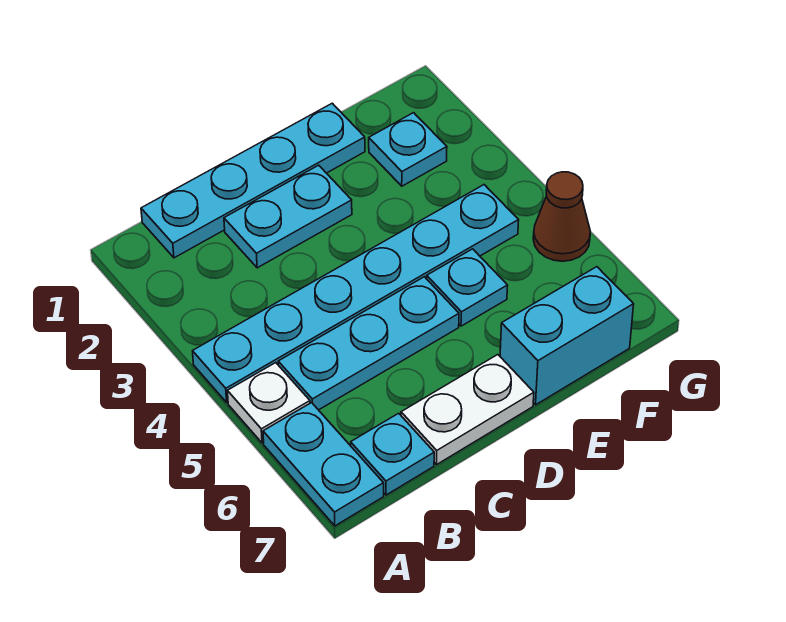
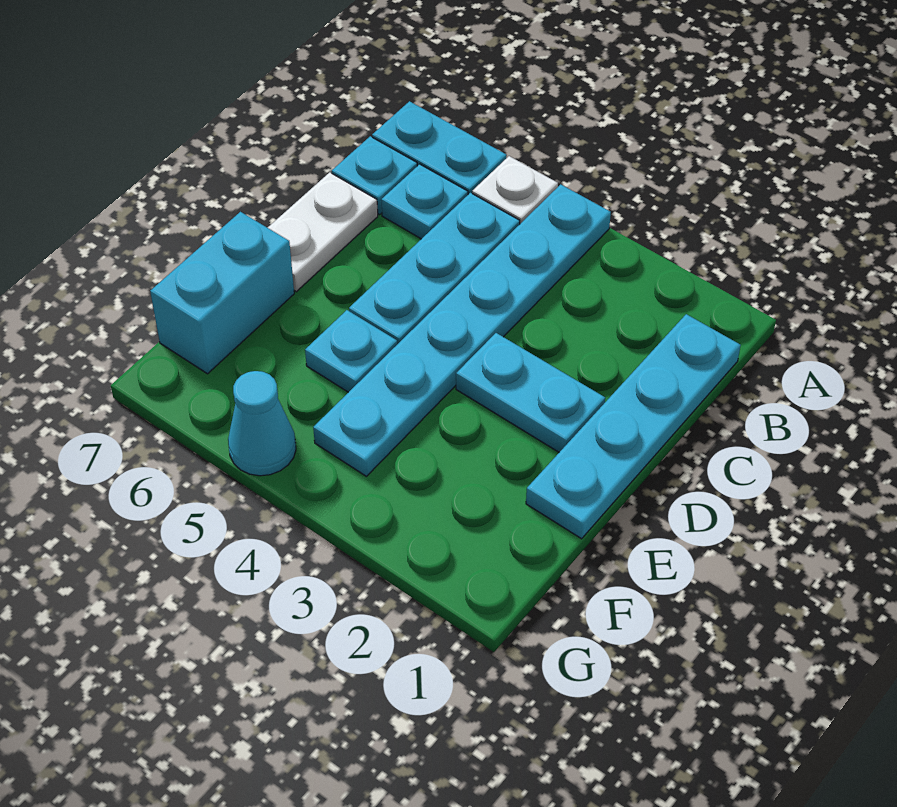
cyan 1x2 plate [224,165,352,268] -> cyan 1x2 plate turned to [456,333,605,452]
cyan 1x1 plate [369,113,447,186] -> cyan 1x1 plate moved to [381,164,468,239]
brown 1x1 cone [533,172,590,261] -> cyan 1x1 cone [228,371,296,476]

